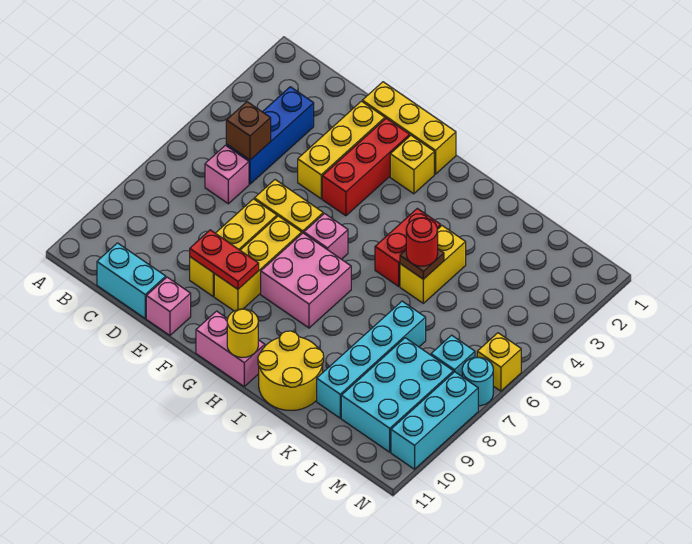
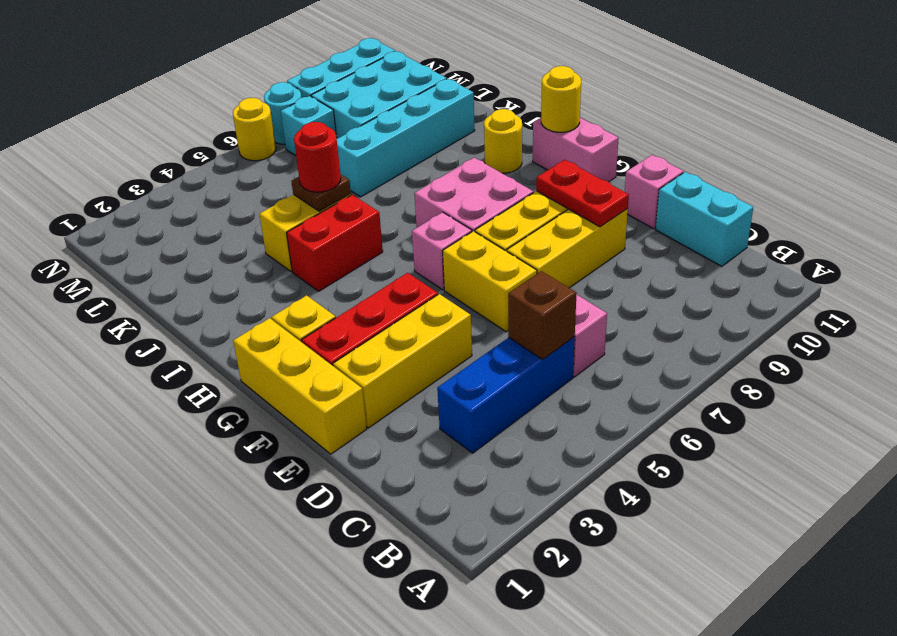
yellow 2x2 round brick [258,331,324,410] -> yellow 1x1 round brick [484,109,522,173]
yellow 1x1 brick [477,333,521,391] -> yellow 1x1 round brick [233,98,276,161]

